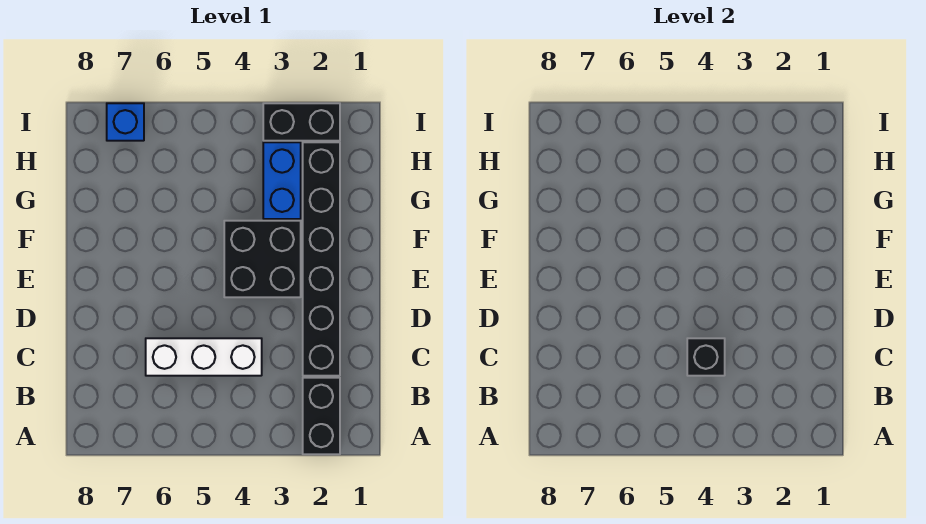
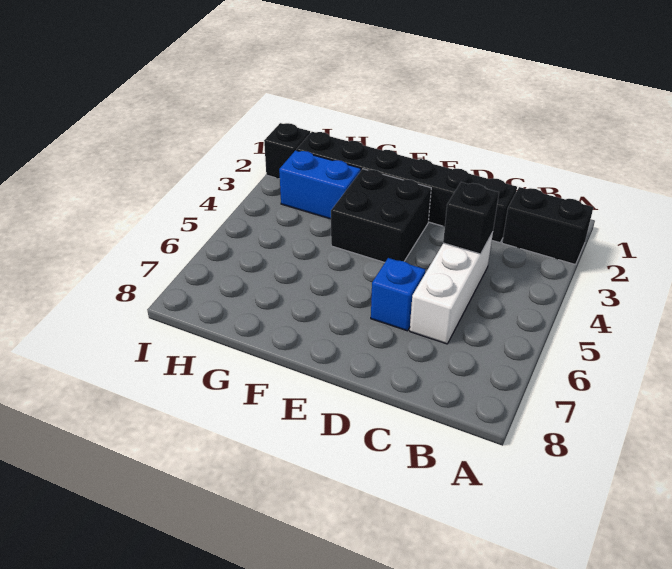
black 1x2 brick [263,103,340,141] -> black 1x1 brick [264,123,310,179]
blue 1x1 brick [107,103,144,141] -> blue 1x1 brick moved to [371,258,425,331]

